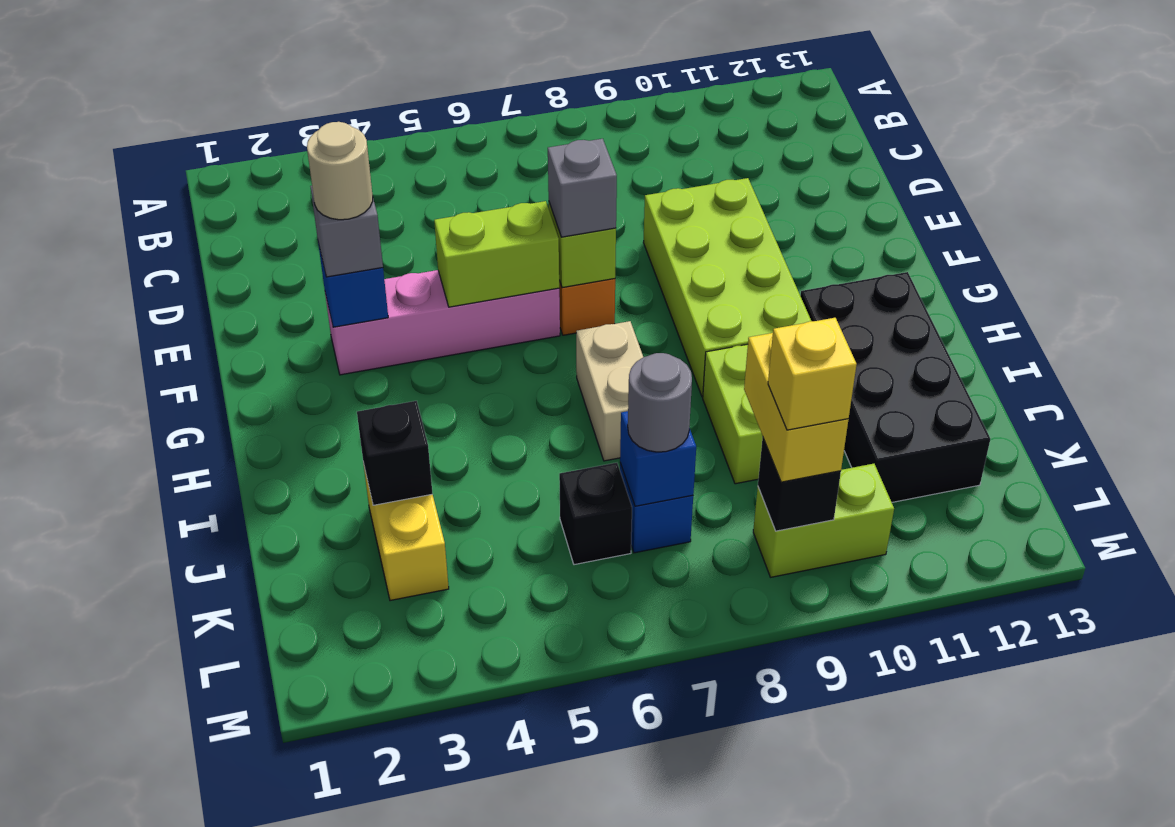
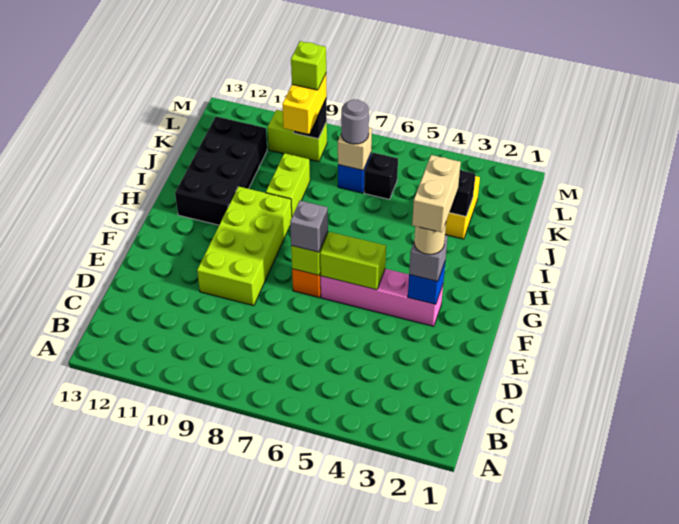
tan 1x2 brick [576,321,643,461] -> tan 1x2 brick moved to [412,155,461,232]
blue 1x1 brick [620,411,696,506] -> tan 1x1 brick [338,128,372,170]
yellow 1x1 brick [768,318,857,430] -> lime 1x1 brick [291,41,326,90]

